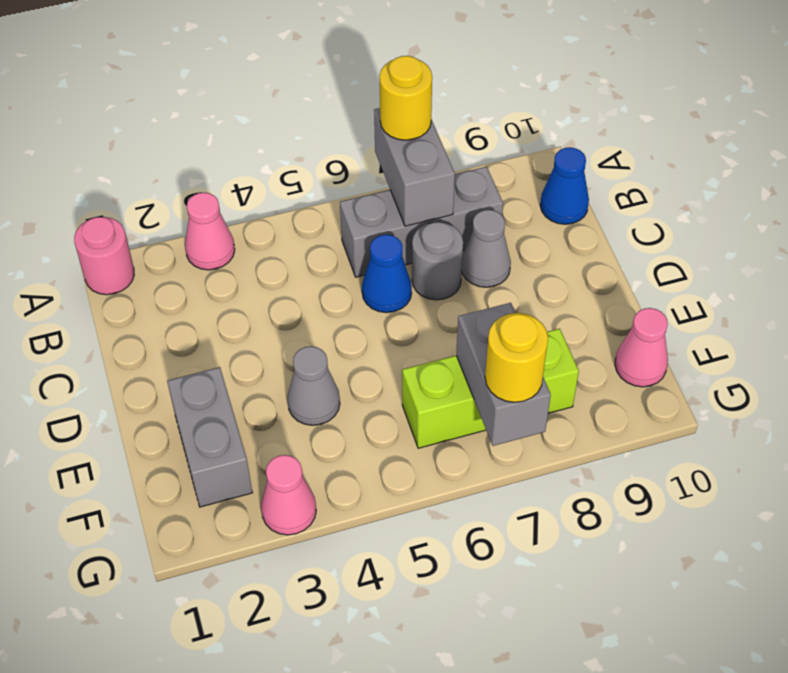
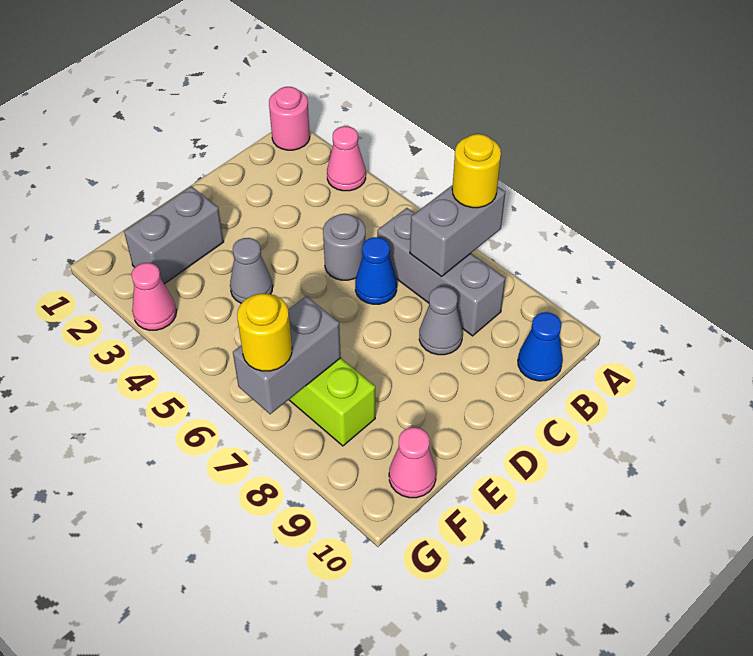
grey 1x1 round brick [412,222,463,300] -> grey 1x1 round brick moved to [323,214,365,280]

